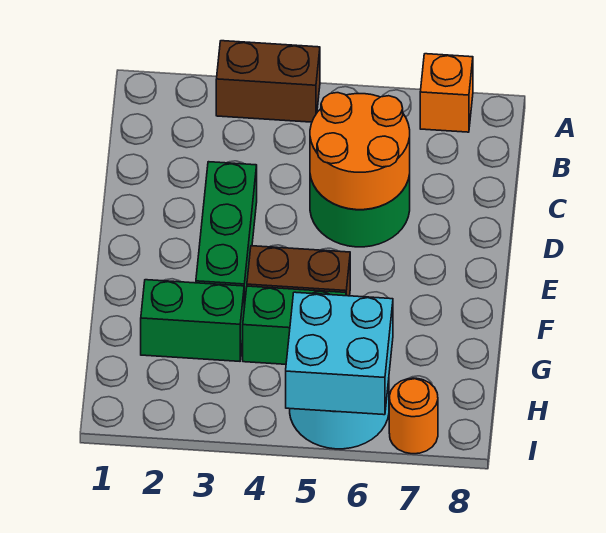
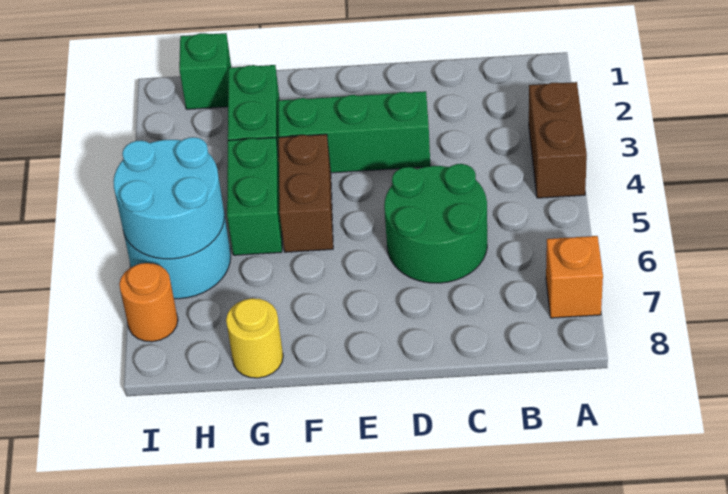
orange 2x2 round brick [310,93,410,210] -> none
none -> yellow 1x1 round brick [226,298,283,378]
none -> green 1x1 brick [179,33,231,109]
cyan 2x2 brick [286,292,393,415] -> cyan 2x2 round brick [113,137,224,259]

